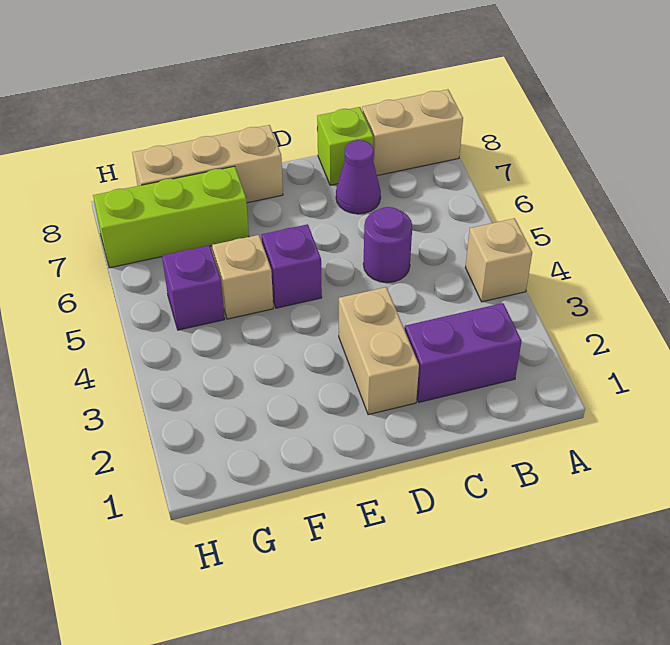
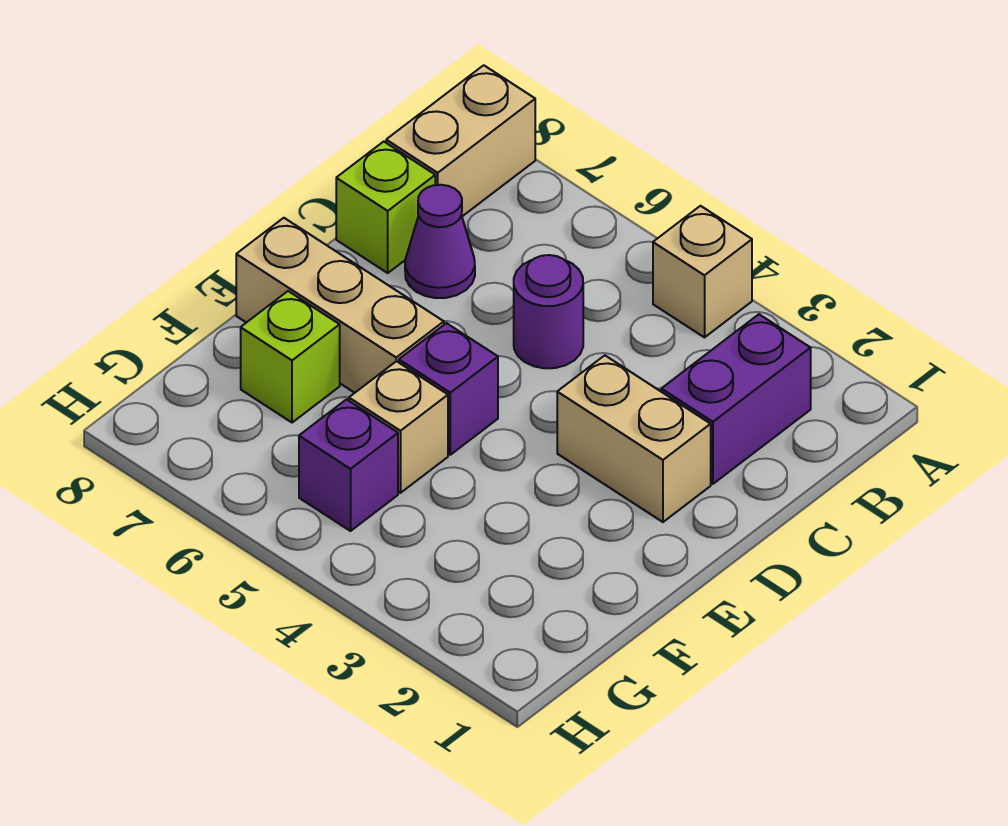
tan 1x3 brick [132,125,283,203] -> tan 1x3 brick turned to [236,218,444,393]
lime 1x3 brick [93,166,249,268] -> lime 1x1 brick [241,291,340,423]

